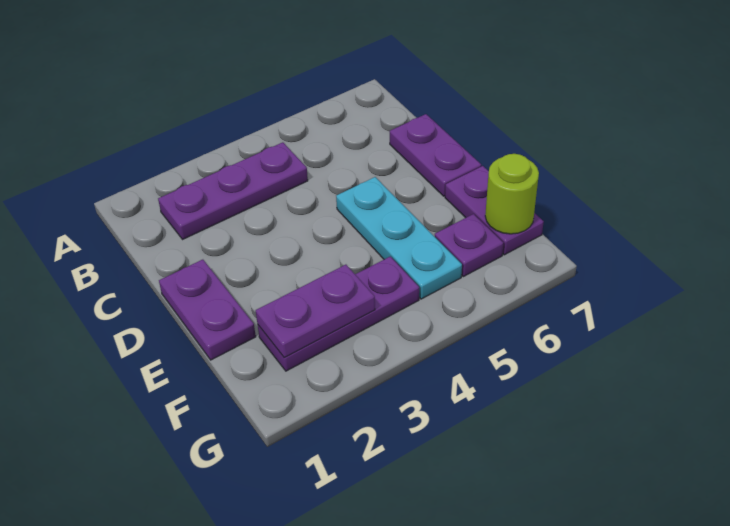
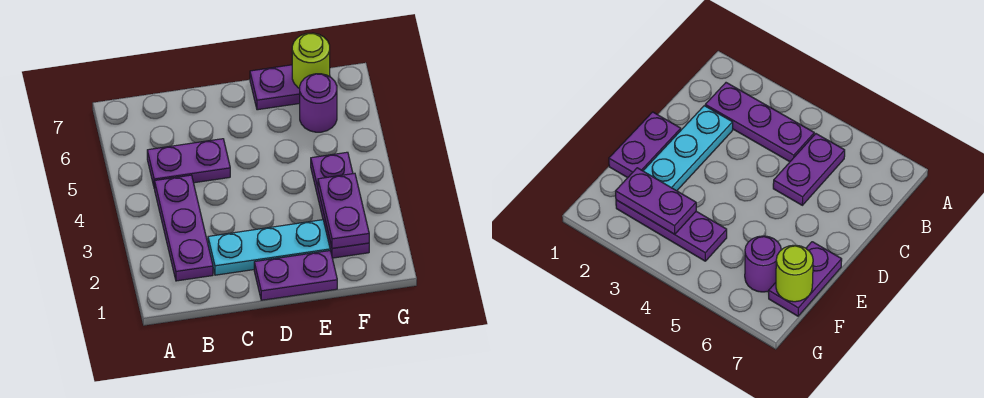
purple 1x2 plate [390,114,481,196] -> purple 1x2 plate moved to [147,139,230,188]
cyan 1x3 plate [336,177,462,299] -> cyan 1x3 plate moved to [208,220,330,275]
purple 1x1 plate [435,214,503,277] -> purple 1x1 round brick [300,74,337,132]

